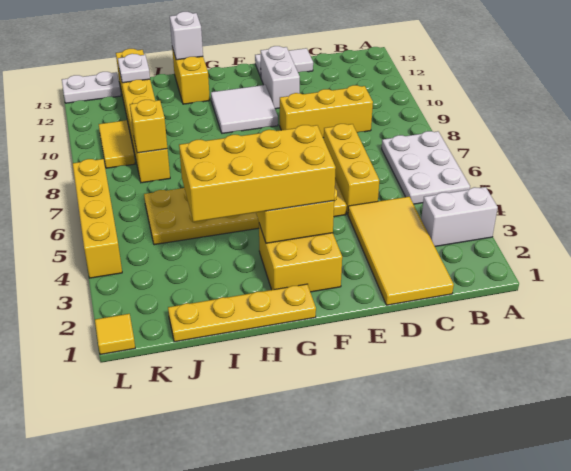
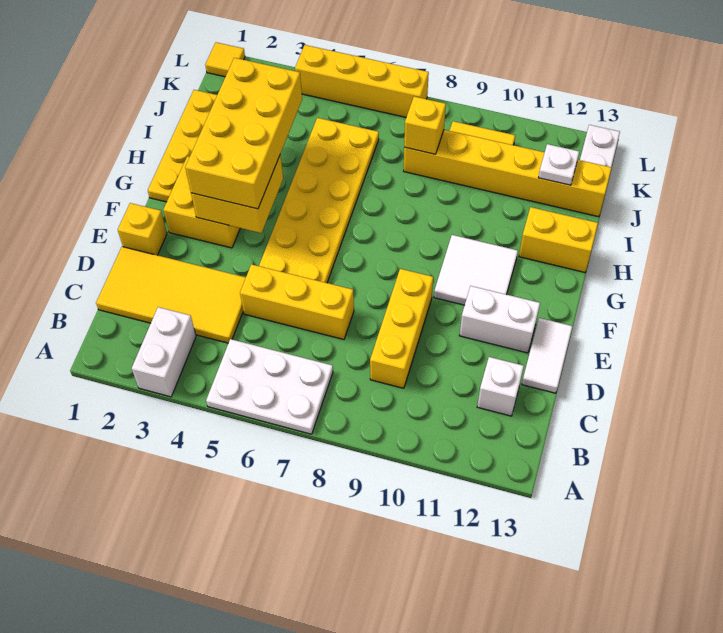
none -> yellow 1x1 brick [118,203,167,255]
white 1x1 brick [170,12,203,60] -> white 1x1 brick moved to [477,357,524,416]

